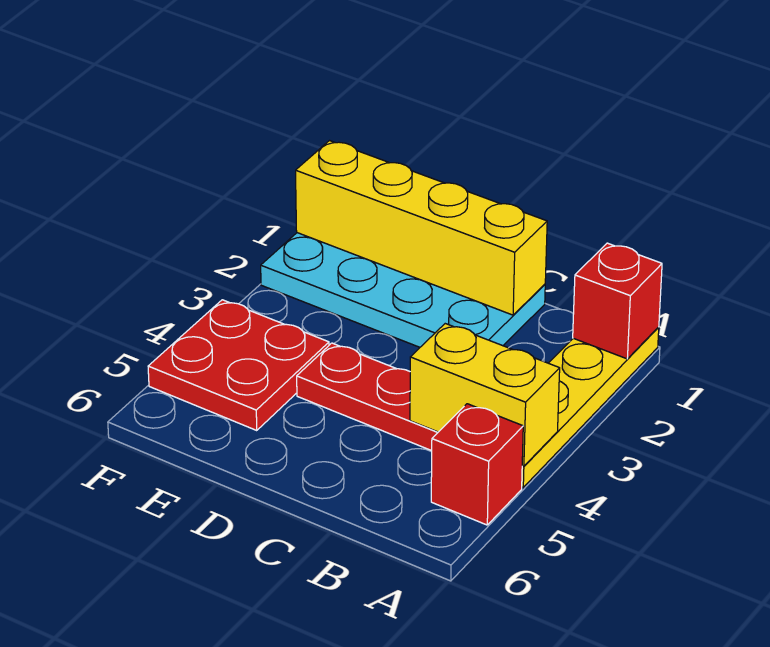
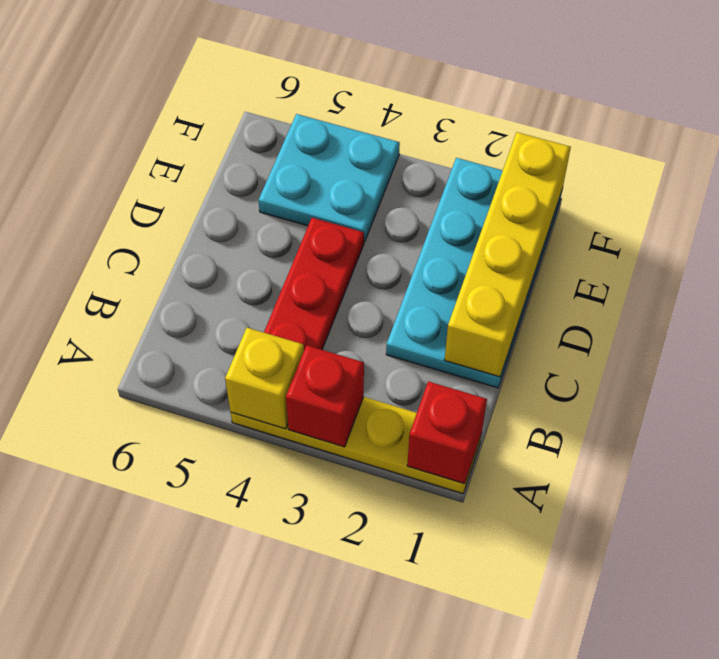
yellow 1x2 brick [410,324,560,466] -> yellow 1x1 brick [225,328,304,429]
red 1x1 brick [431,404,523,525] -> red 1x1 brick moved to [286,345,364,447]
red 2x2 plate [148,300,329,430] -> cyan 2x2 plate [258,114,400,242]

